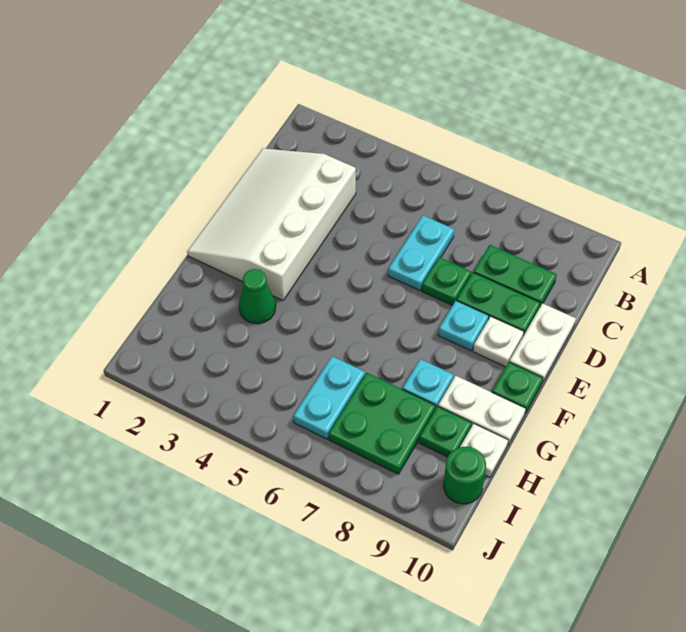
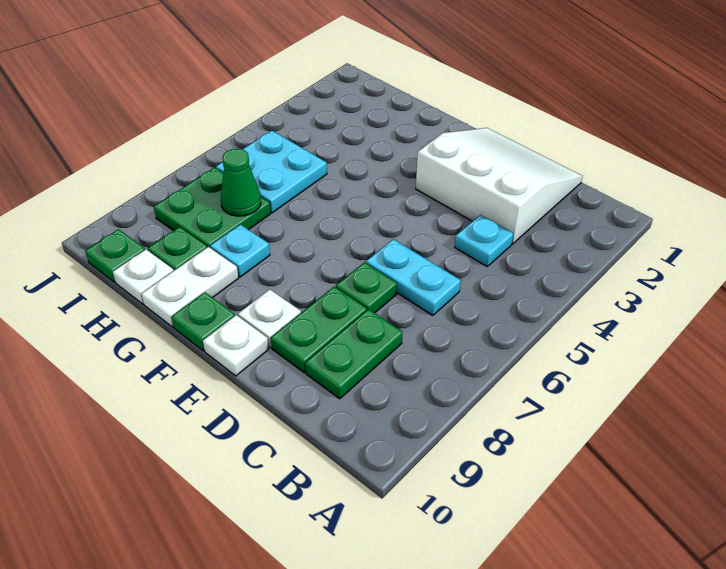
white 3x4 slope [187,148,356,300] -> white 3x3 slope [416,128,583,244]
white 1x2 plate [509,303,576,383] -> white 1x1 plate [203,315,269,376]
cyan 1x1 plate [438,301,489,351] -> cyan 1x1 plate moved to [455,215,513,266]
green 1x1 cone [239,269,276,324] -> green 1x1 cone moved to [221,149,261,216]
cyan 1x2 plate [293,356,365,439] -> cyan 2x2 plate [216,131,327,213]
green 1x1 round brick [444,447,486,504] -> green 1x1 plate [85,229,145,282]

